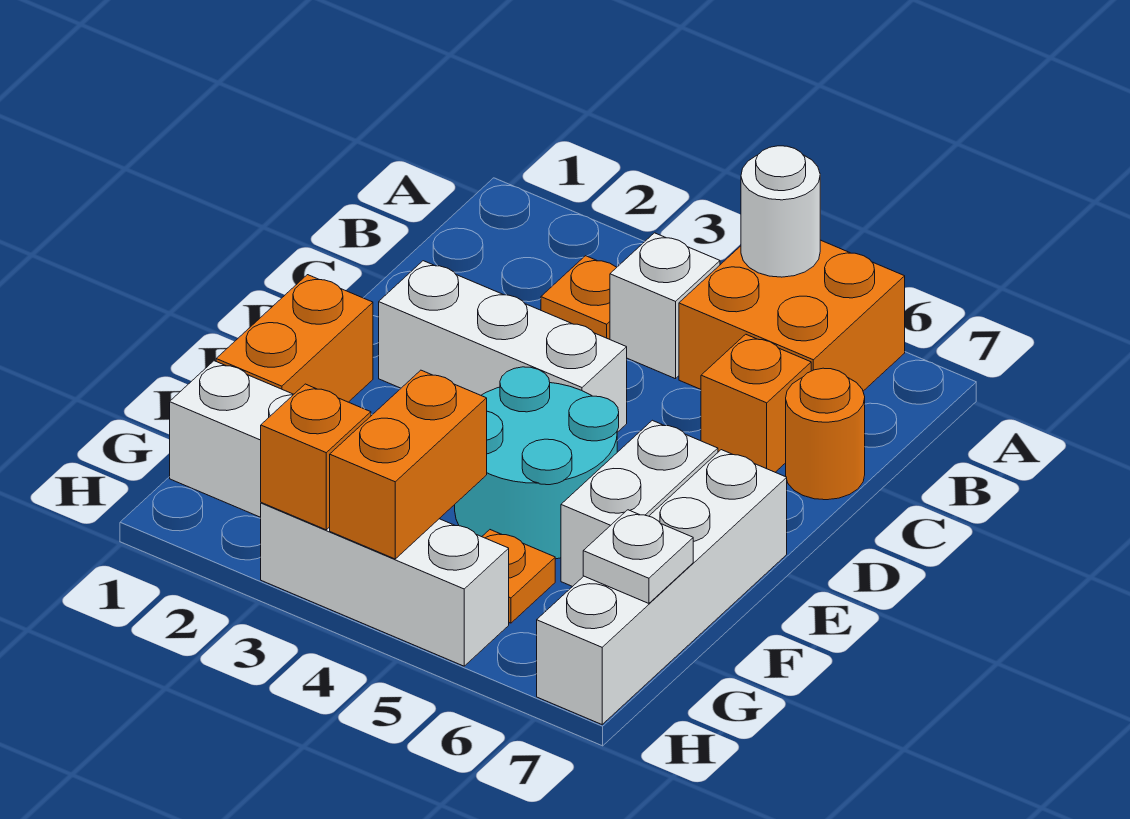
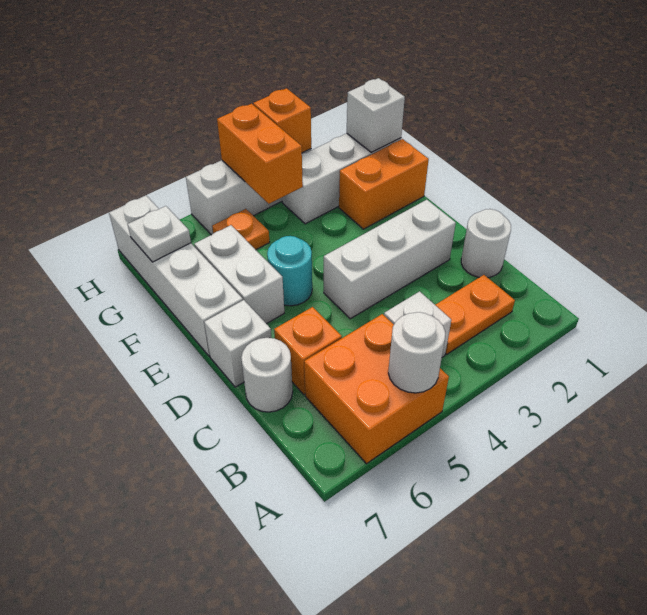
orange 1x1 plate [541,256,617,339] -> orange 1x2 plate [436,275,515,354]
none -> white 1x1 round brick [461,209,511,278]
orange 1x1 round brick [786,368,865,500] -> white 1x1 round brick [241,338,293,412]
none -> white 1x1 brick [204,300,271,387]
orange 1x2 brick [216,275,373,402] -> orange 1x2 brick turned to [339,139,429,229]
cyan 2x2 round brick [455,367,619,559] -> cyan 1x1 round brick [267,236,312,306]
none -> white 1x1 brick [347,78,405,152]

